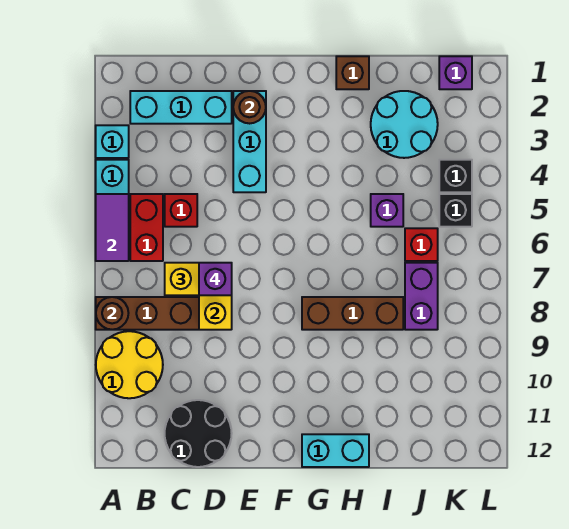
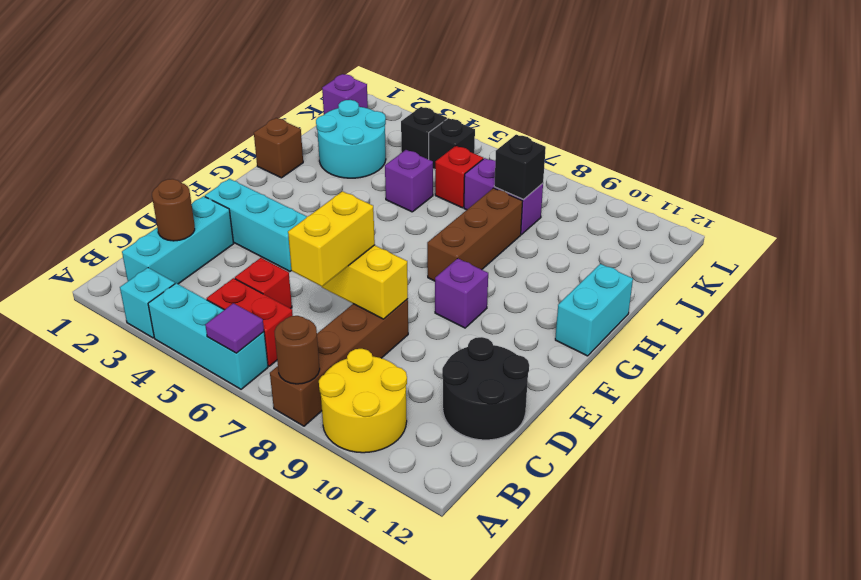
purple 1x2 tile [96,194,129,261] -> purple 1x1 tile [205,303,264,353]
purple 1x1 brick [199,263,232,295] -> purple 1x1 brick moved to [435,258,488,328]
brown 1x1 round brick [233,91,266,124] -> brown 1x1 round brick moved to [152,179,195,241]
none -> black 1x1 brick [494,135,546,200]

